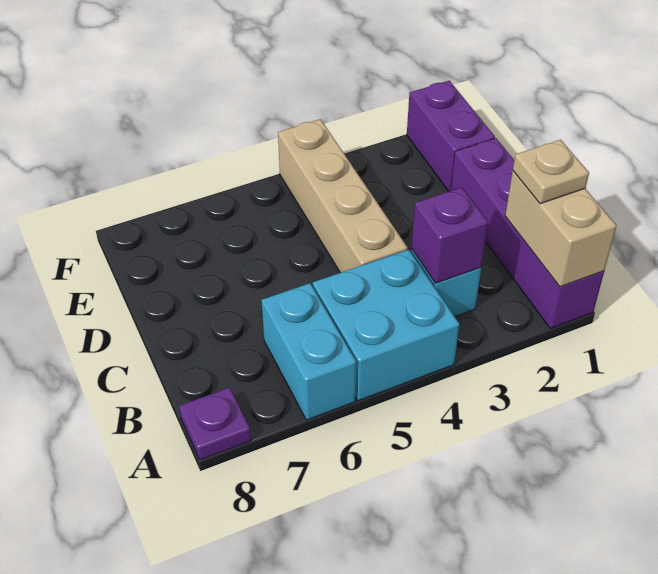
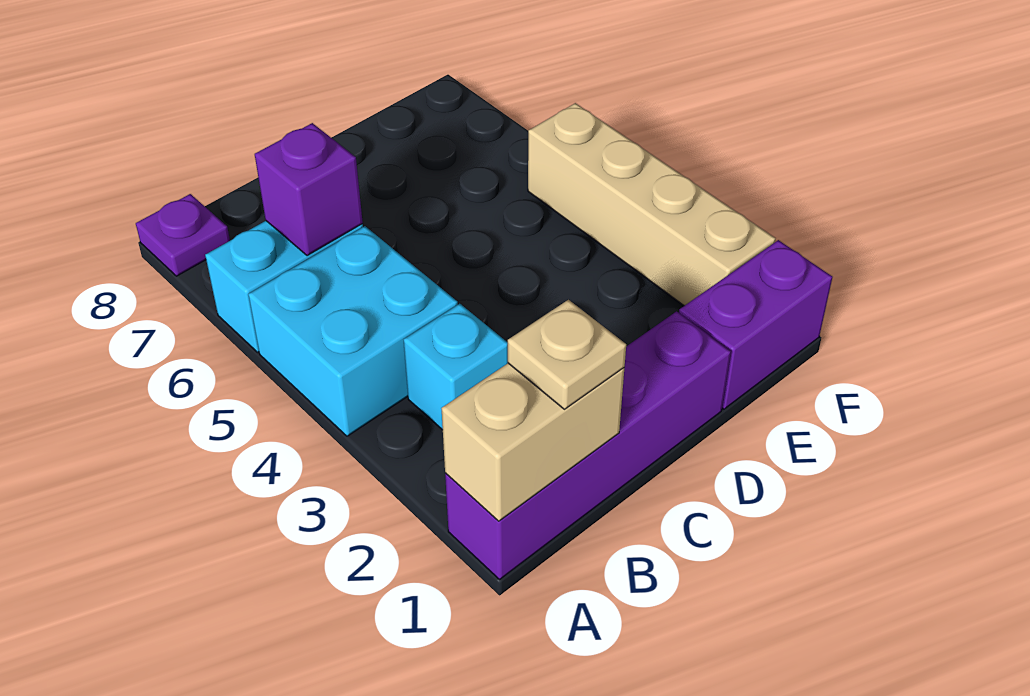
purple 1x1 brick [411,187,488,283] -> purple 1x1 brick moved to [255,123,363,256]
tan 1x4 brick [278,119,408,273] -> tan 1x4 brick turned to [528,103,776,306]

